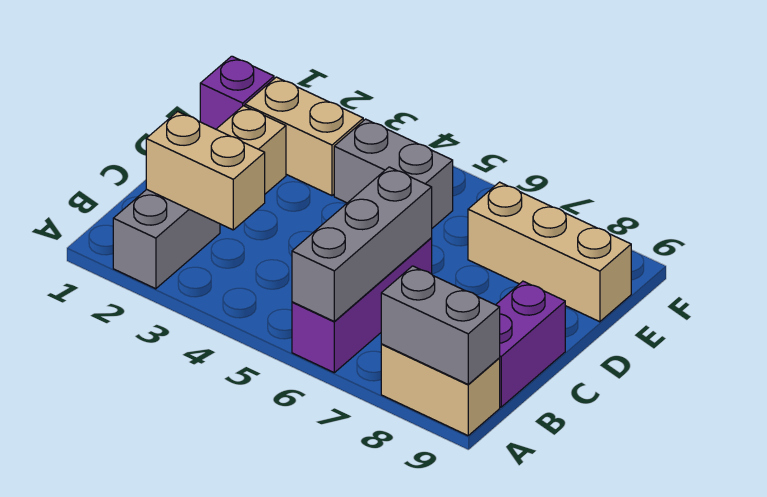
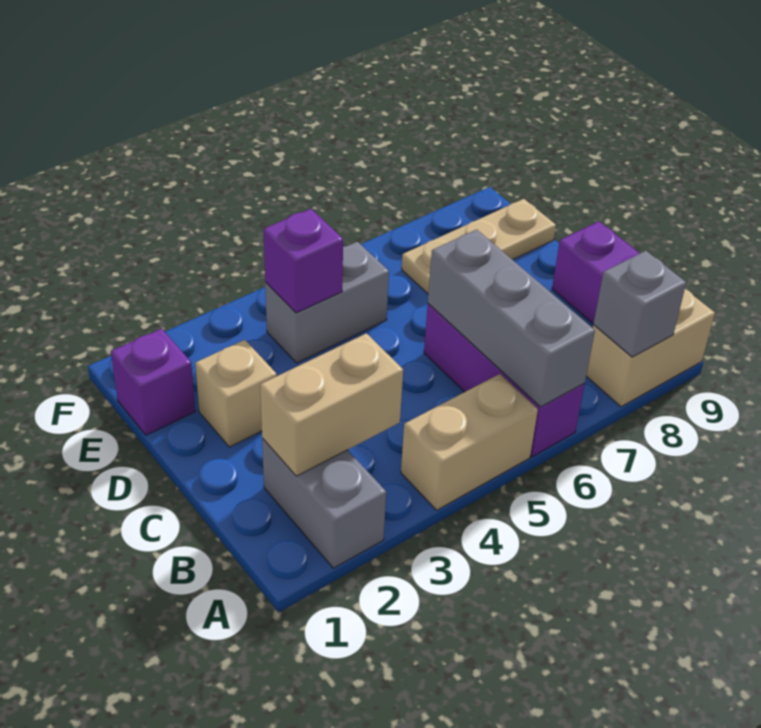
grey 1x2 brick [381,266,500,385] -> grey 1x1 brick [593,251,686,357]
tan 1x2 brick [245,77,363,196] -> tan 1x2 brick moved to [401,374,538,510]
none -> purple 1x1 brick [264,209,343,313]
tan 1x3 brick [468,182,631,322] -> tan 1x3 plate [402,199,556,294]

